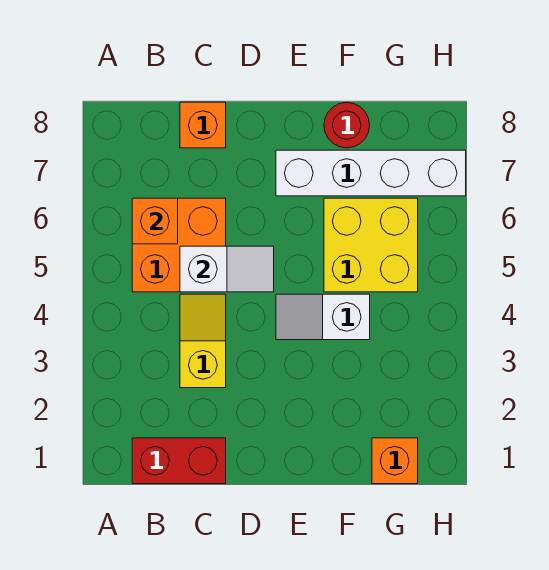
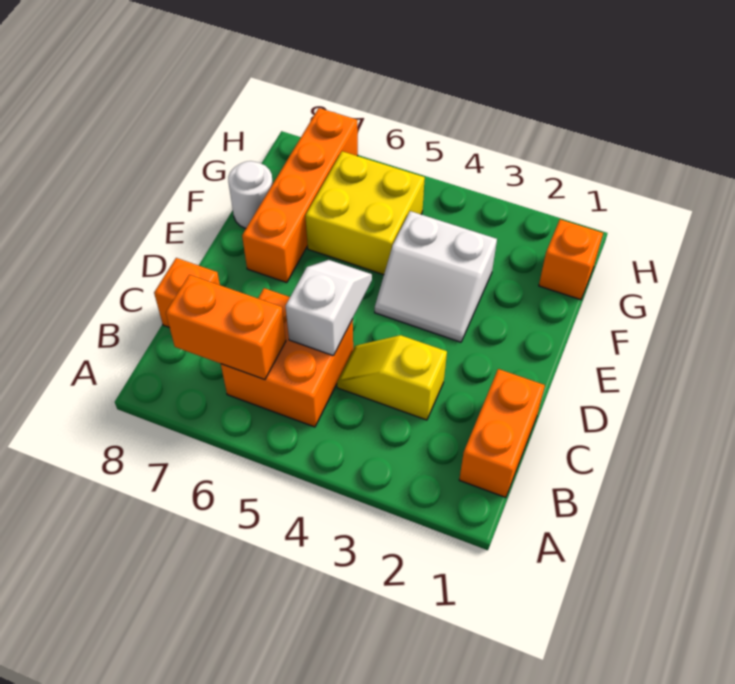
red 1x2 brick [132,438,226,484] -> orange 1x2 brick [459,369,545,497]
orange 1x1 brick [132,198,178,244] -> orange 1x2 brick [166,275,286,380]
white 1x2 slope [276,294,370,340] -> white 2x2 slope [375,211,497,342]
white 1x4 brick [276,150,466,196] -> orange 1x4 brick [242,108,358,283]
red 1x1 round brick [324,102,370,148] -> white 1x1 round brick [228,161,273,229]

